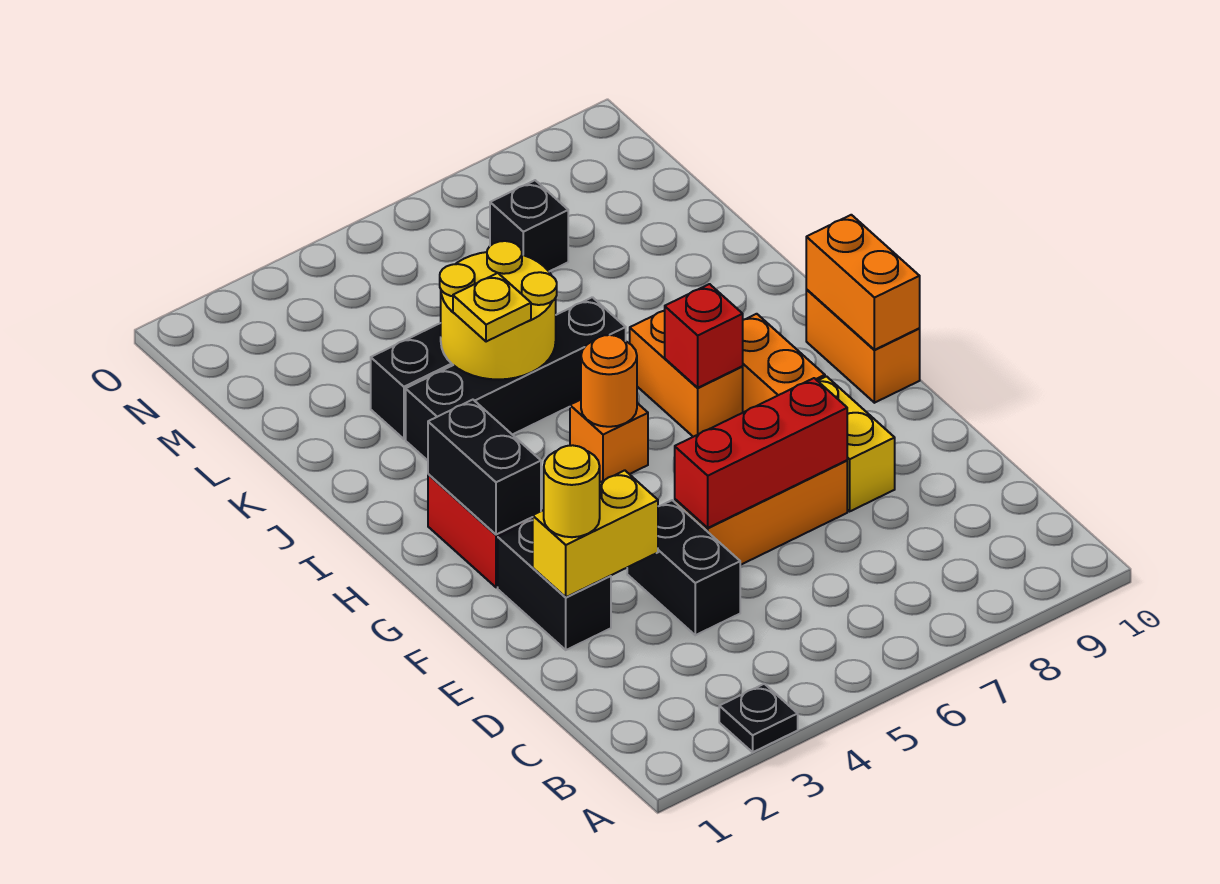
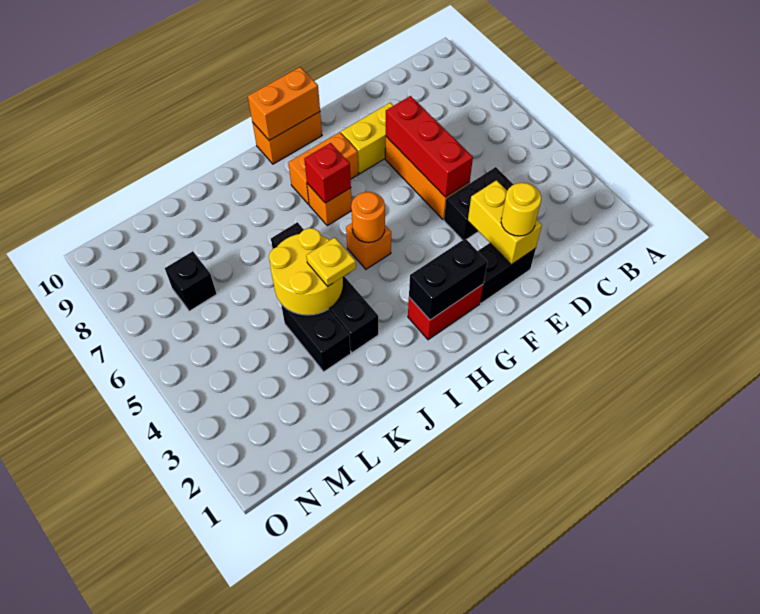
black 1x1 plate [719,684,798,752] -> none
orange 1x2 brick [630,311,743,437] -> orange 1x1 brick [307,183,352,226]

